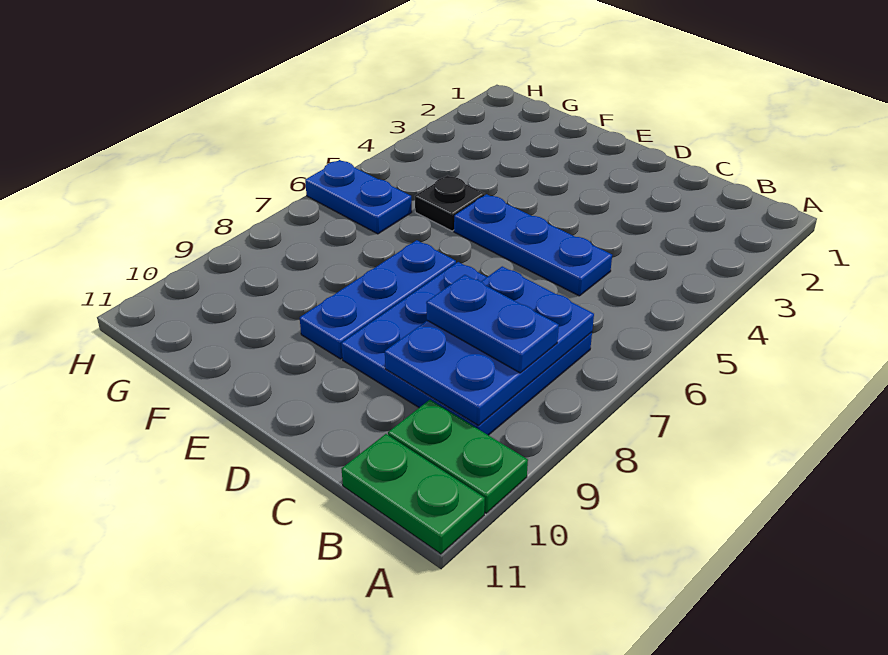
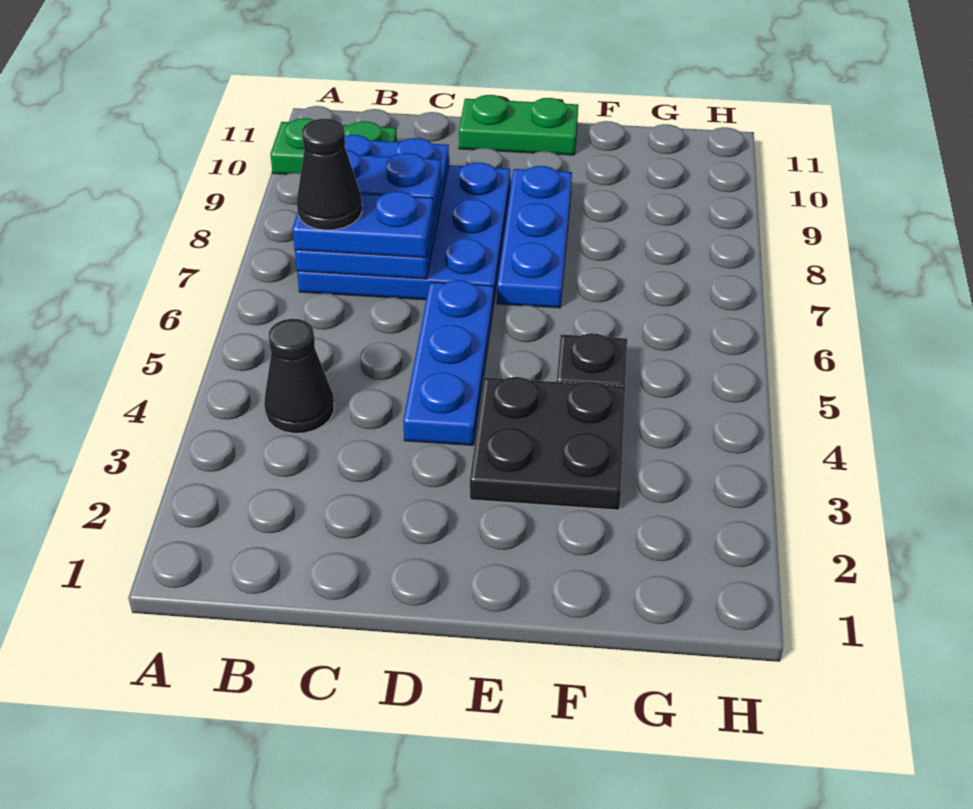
green 1x2 plate [342,434,485,554] -> green 1x2 plate moved to [459,95,578,155]
none -> black 1x1 cone [264,319,334,433]
none -> black 1x1 cone [297,119,362,230]
blue 1x3 plate [454,194,612,296] -> blue 1x3 plate turned to [403,280,494,445]
none -> black 2x2 plate [470,377,625,510]
blue 1x2 plate [305,160,412,234] -> blue 1x2 plate moved to [292,191,434,258]

